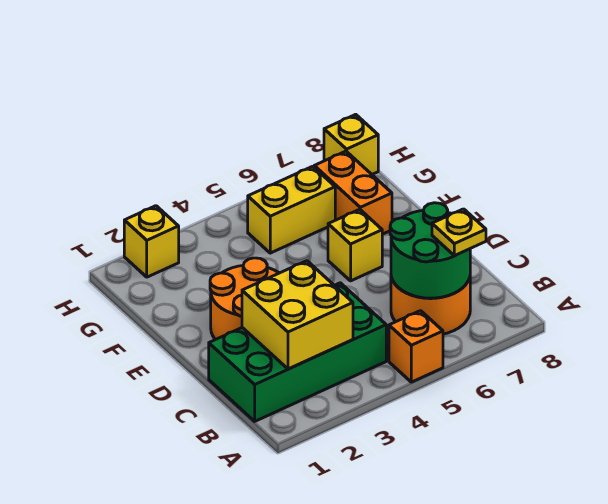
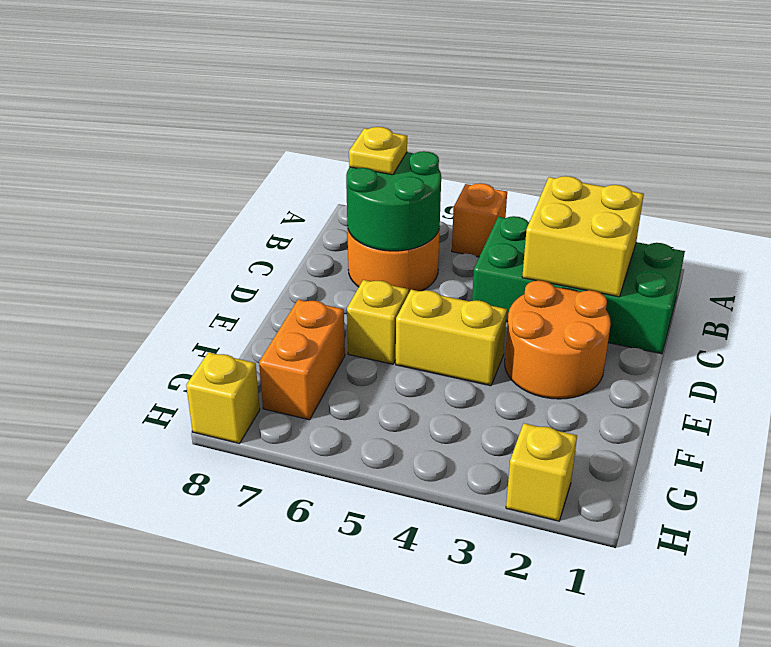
yellow 1x2 brick [248,166,335,253] -> yellow 1x2 brick moved to [396,290,507,386]

